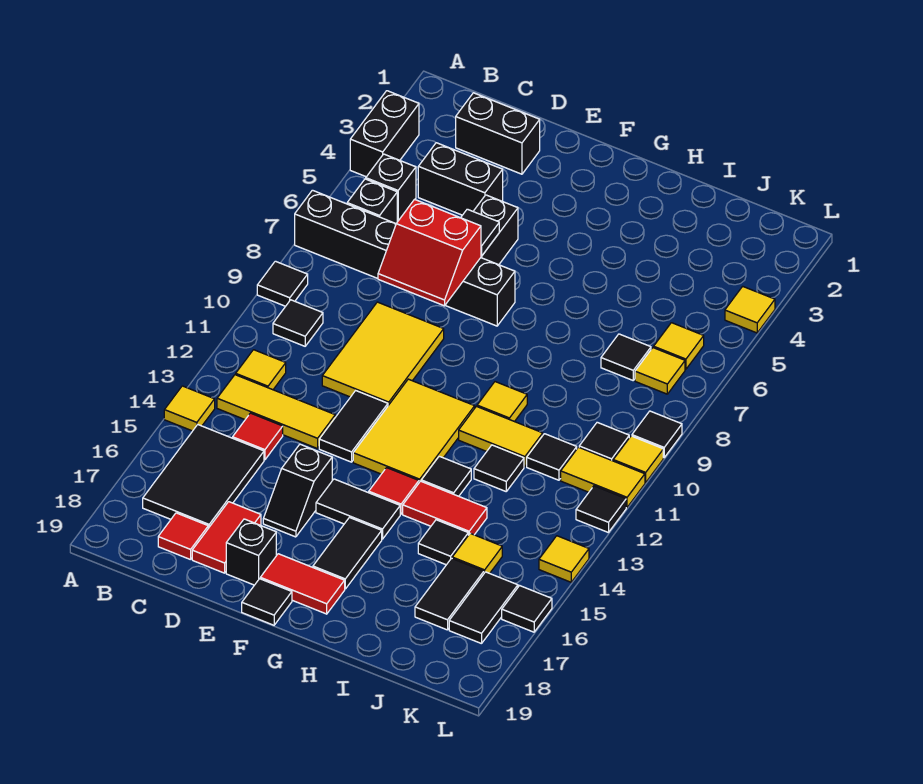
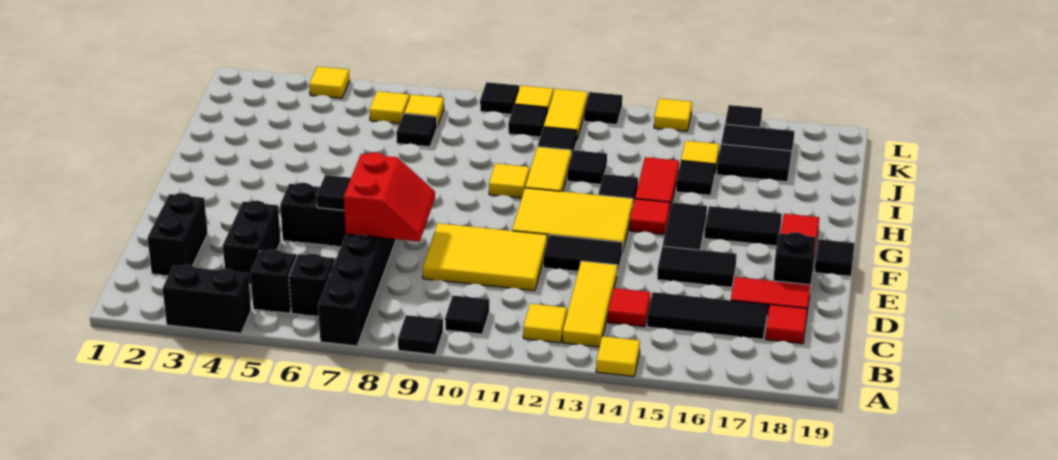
black 2x3 tile [143,425,264,528] -> black 1x3 tile [647,292,768,339]
black 1x2 slope [263,444,332,537] -> black 1x2 tile [657,246,737,288]

